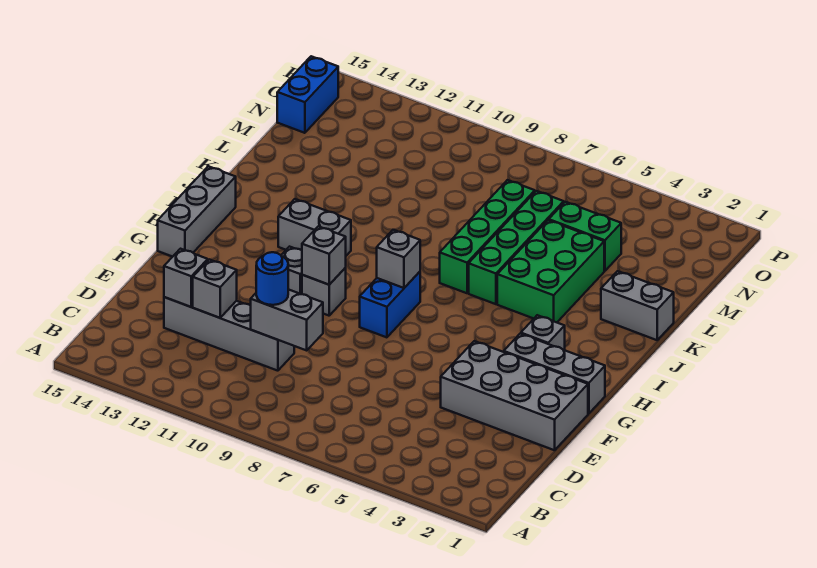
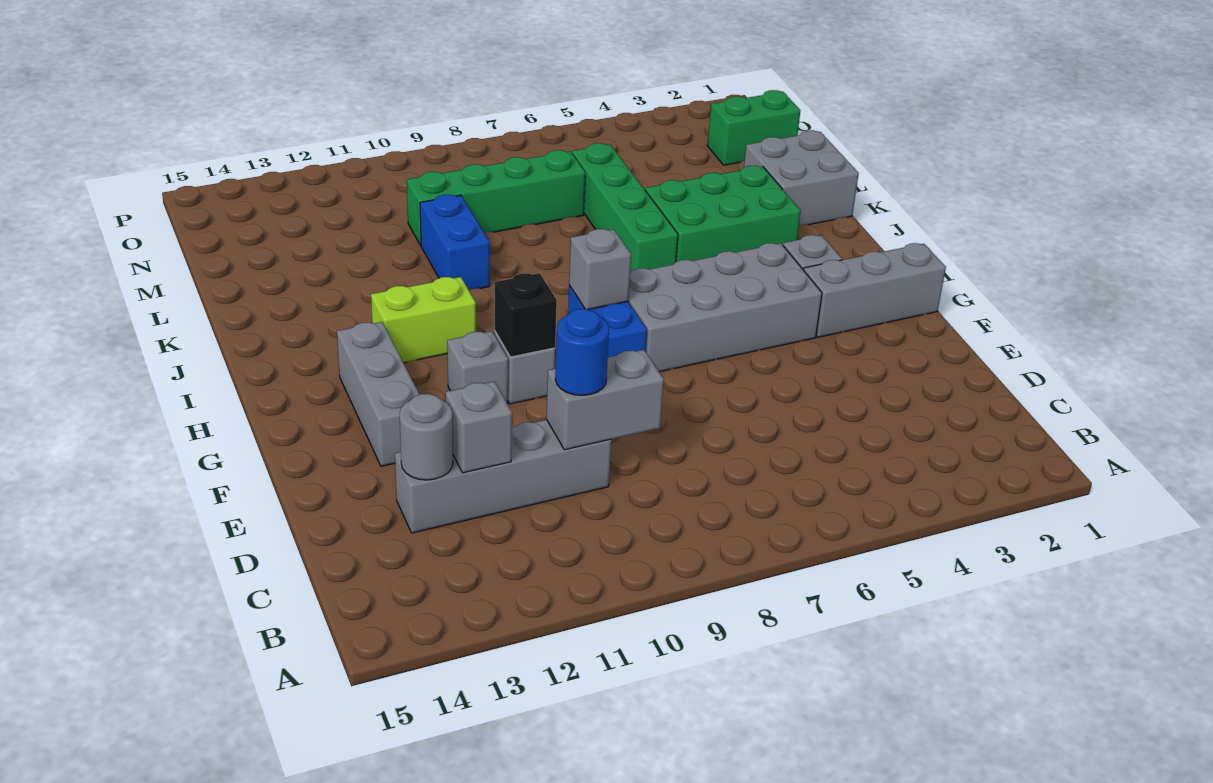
grey 1x1 brick [164,249,208,307] -> grey 1x1 round brick [400,394,453,480]
grey 2x4 brick [441,341,588,450] -> grey 2x4 brick moved to [628,243,822,372]
grey 1x1 brick [302,226,346,285] -> black 1x1 brick [495,273,557,357]
grey 1x3 brick [158,166,236,257] -> grey 1x3 brick moved to [337,322,420,466]
grey 1x2 brick [278,199,351,256] -> lime 1x2 brick [371,277,476,363]
green 2x3 brick [497,220,604,322] -> green 2x3 brick turned to [645,166,801,262]
green 1x4 brick [440,180,535,293] -> green 1x4 brick turned to [407,150,585,245]
grey 1x2 brick [601,271,674,340] -> grey 2x2 brick [744,130,859,226]
green 1x2 brick [549,202,621,271] -> green 1x2 brick moved to [707,90,801,165]
blue 1x2 brick [277,56,338,133] -> blue 1x2 brick moved to [420,195,490,290]

